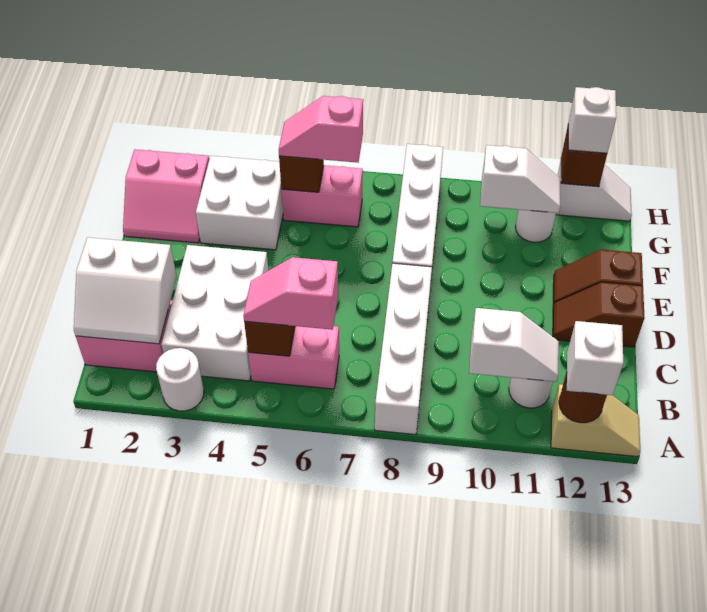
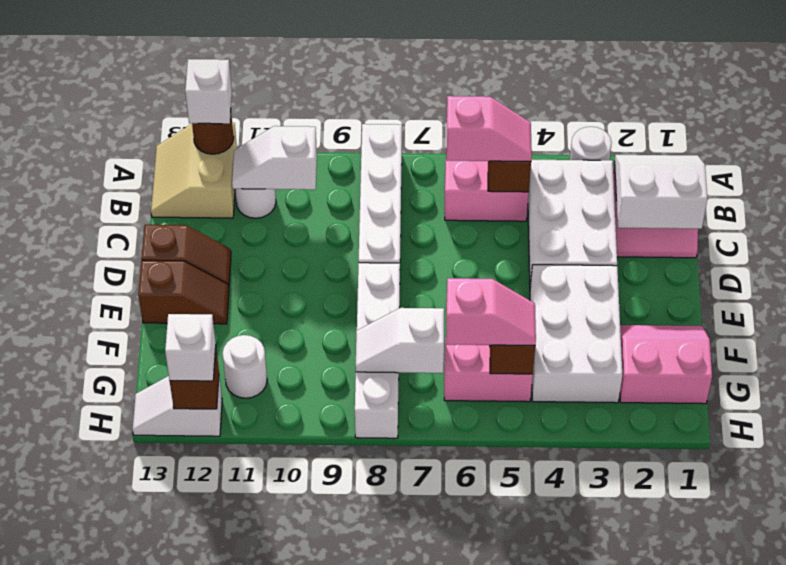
tan 1x2 slope [551,384,640,457] -> tan 2x2 slope [151,123,237,218]
white 2x2 brick [196,156,283,250] -> white 2x3 brick [530,265,622,403]
white 1x2 slope [480,145,560,213] -> white 1x2 slope moved to [356,308,444,373]

